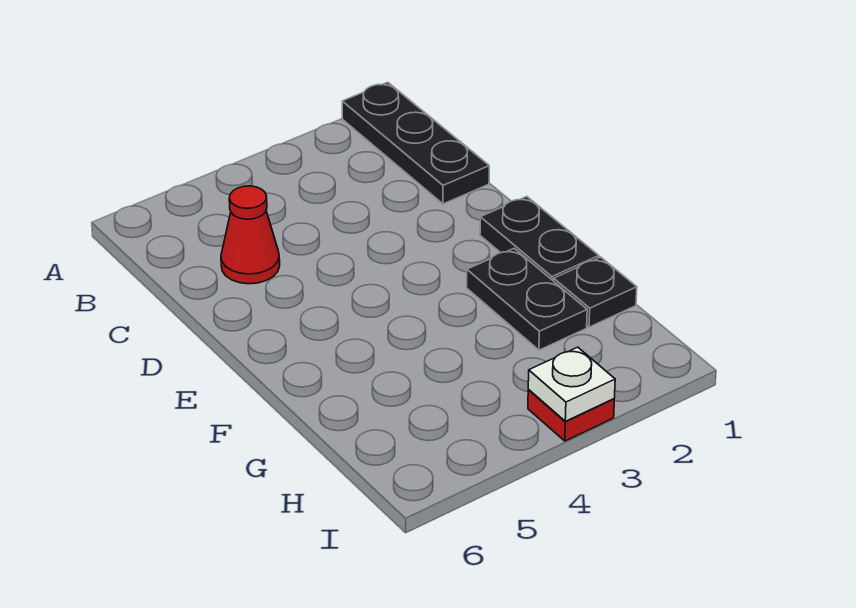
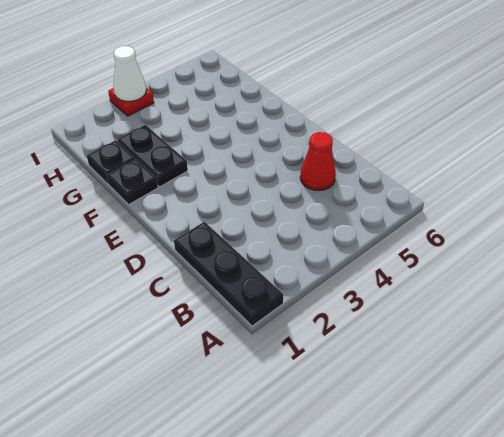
black 1x2 plate [480,197,599,281] -> black 1x1 plate [107,159,158,204]
white 1x1 plate [528,347,615,421] -> white 1x1 cone [113,46,146,101]

